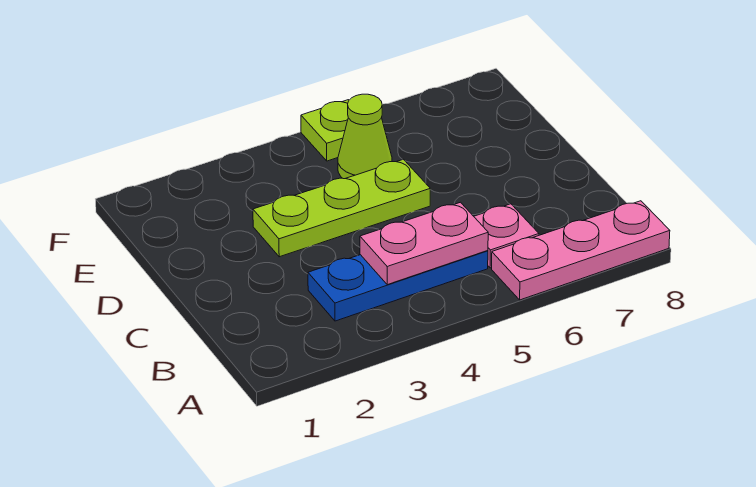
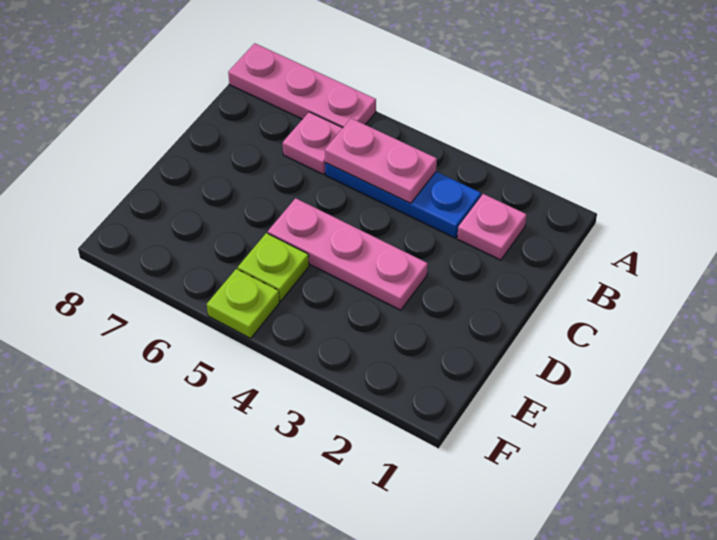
none -> pink 1x1 plate [457,194,527,260]
lime 1x3 plate [253,159,430,257] -> pink 1x3 plate [268,198,428,310]
lime 1x1 cone [338,94,392,179] -> lime 1x1 plate [238,233,309,301]

